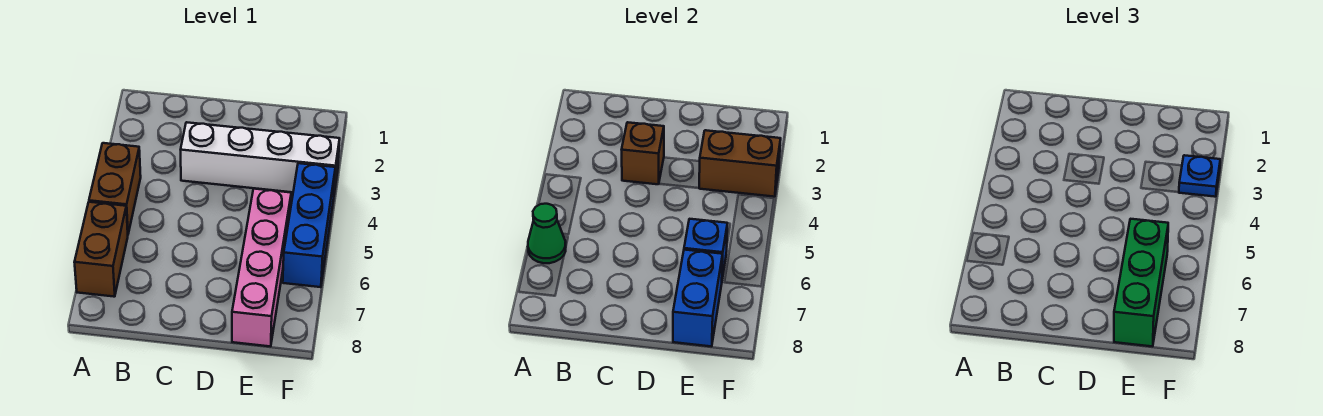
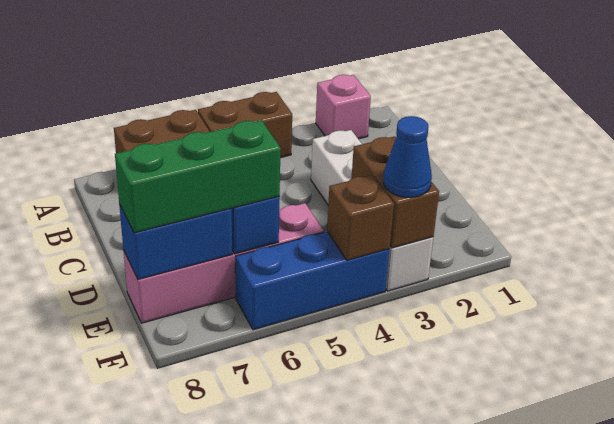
none -> pink 1x1 brick [316,75,371,139]
green 1x1 cone [528,204,566,263] -> none
brown 1x1 brick [622,122,664,184] -> brown 1x1 brick moved to [327,175,394,260]
blue 1x1 plate [1179,155,1220,197] -> blue 1x1 cone [383,116,432,198]

